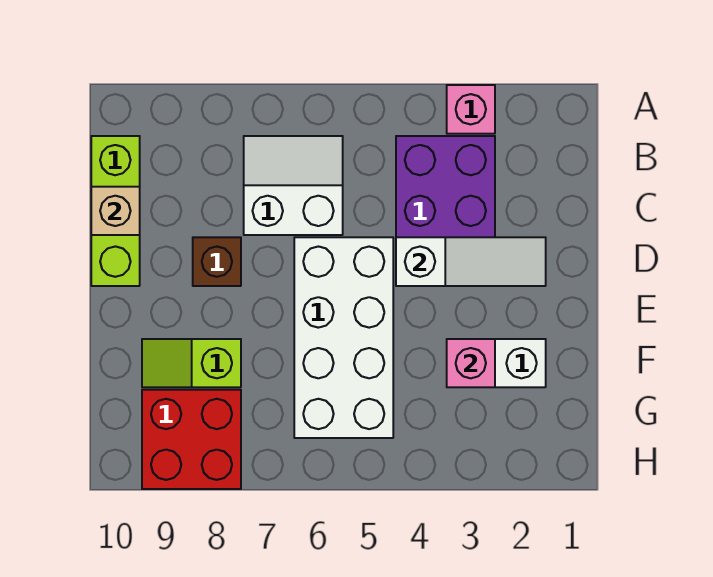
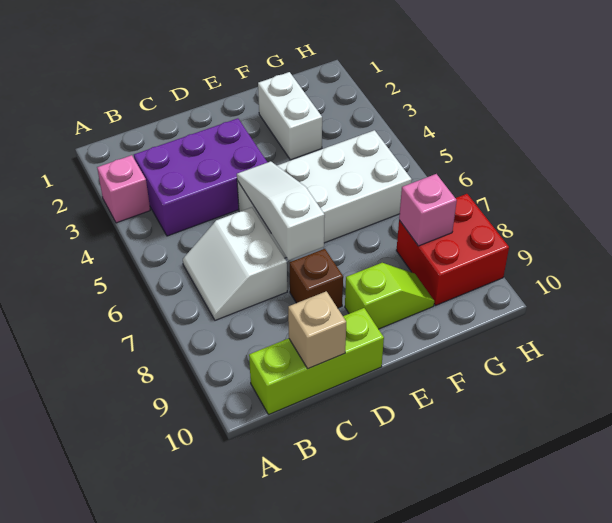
white 1x3 slope [396,237,546,286] -> white 1x3 slope moved to [237,161,325,260]
pink 1x1 brick [447,339,495,387] -> pink 1x1 brick moved to [399,174,457,246]
lime 1x2 slope [142,339,241,387] -> lime 1x2 slope turned to [345,263,434,329]

